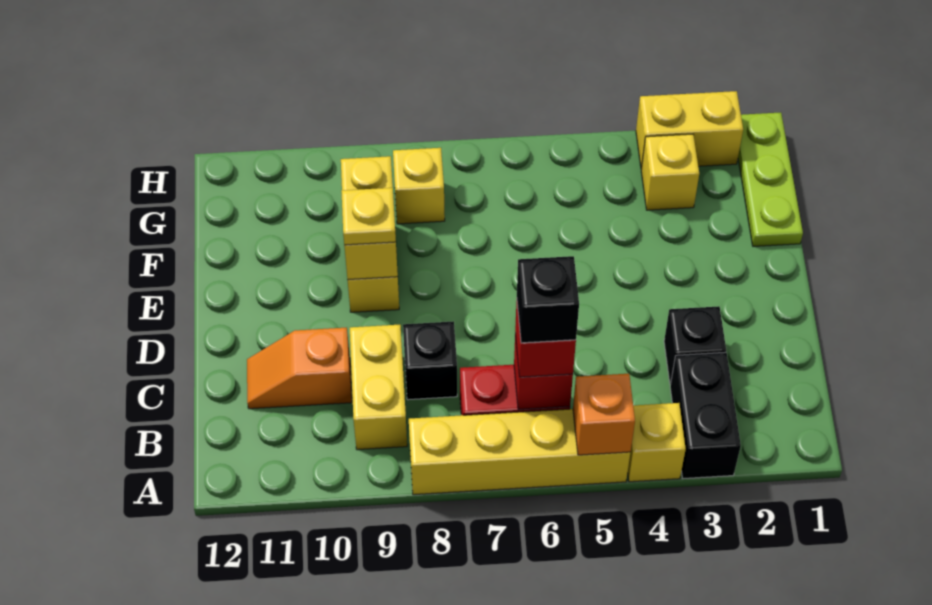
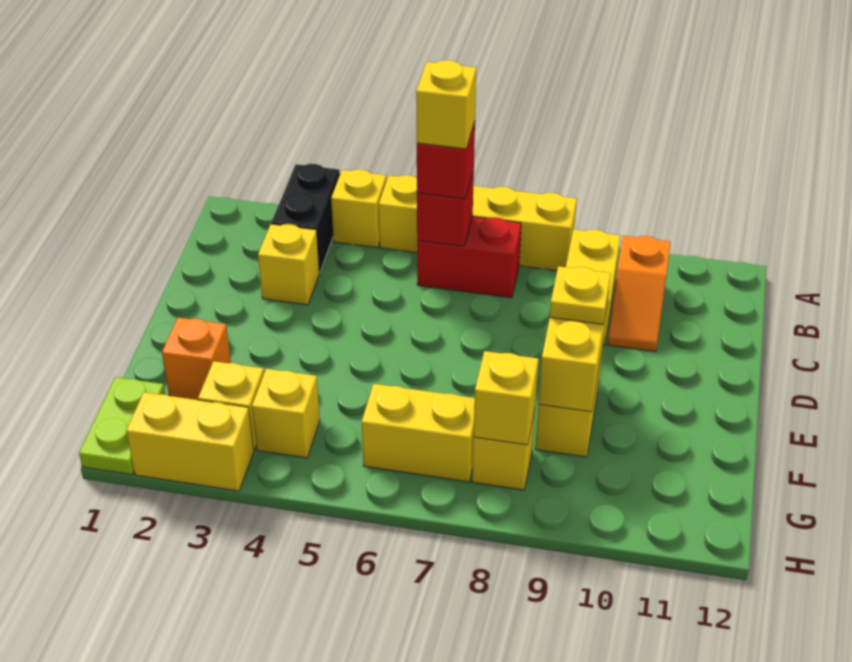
orange 1x1 brick [573,374,635,455] -> orange 1x1 brick moved to [162,318,231,400]
black 1x1 brick [517,256,579,343] -> yellow 1x1 brick [416,60,476,149]
black 1x1 brick [664,306,726,384] -> yellow 1x1 brick [258,224,319,305]
black 1x1 brick [403,321,457,400] -> none
orange 1x2 slope [247,328,352,409] -> orange 1x2 slope turned to [608,236,671,352]
lime 1x3 plate [738,112,803,246] -> lime 1x2 plate [79,377,165,475]
none -> yellow 1x1 brick [252,369,320,458]
none -> yellow 1x2 brick [362,384,475,482]
none -> yellow 1x1 brick [474,351,539,445]

